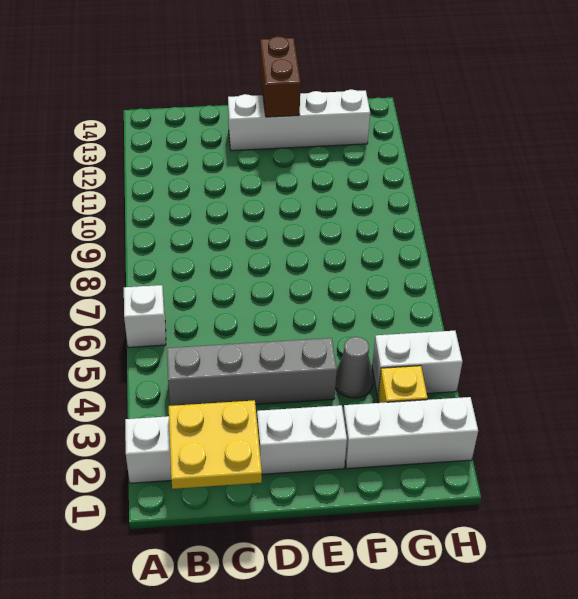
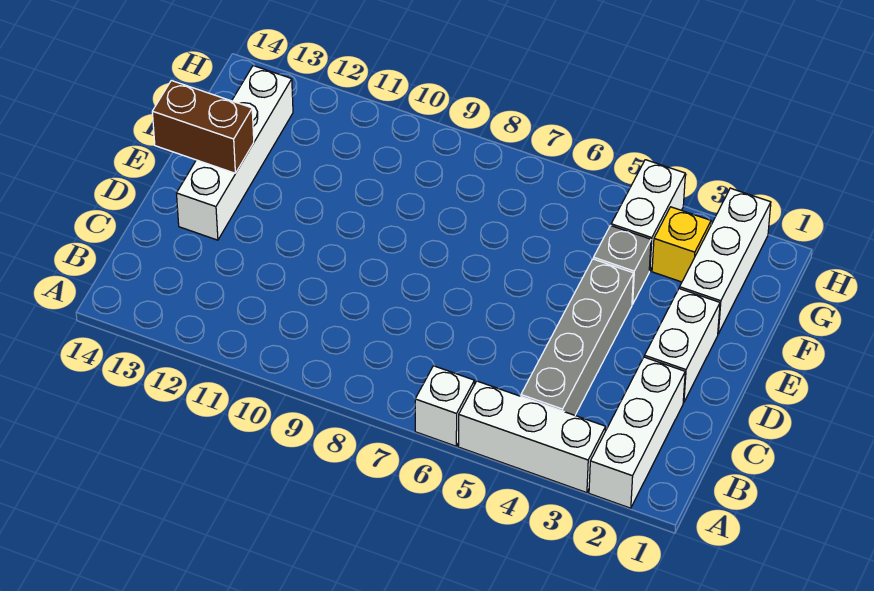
none -> white 1x3 brick [458,381,606,493]
yellow 2x2 plate [169,400,262,489] -> none
grey 1x1 cone [335,337,373,398] -> grey 1x1 brick [593,226,651,304]

